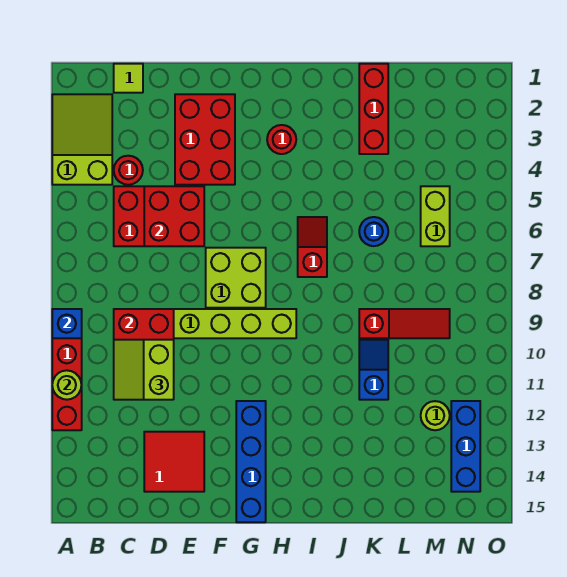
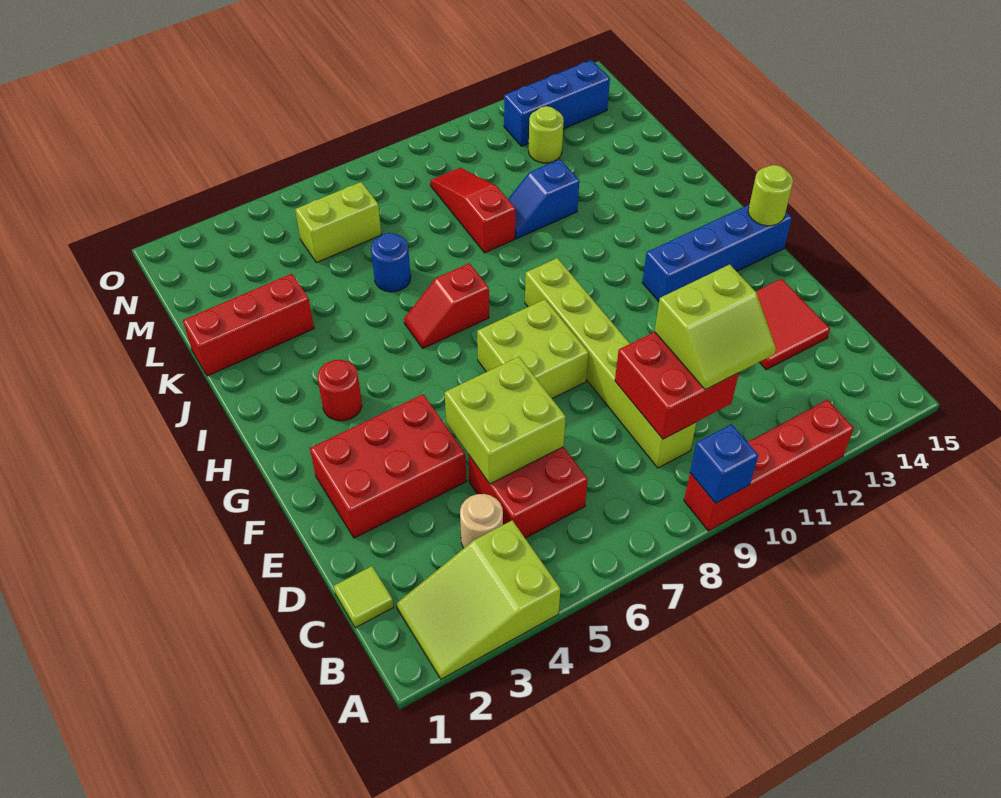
lime 1x1 round brick [52,370,81,400] -> lime 1x1 round brick moved to [748,165,793,226]
red 1x1 round brick [114,156,143,185] -> tan 1x1 round brick [460,494,503,548]
red 2x2 brick [144,186,204,246] -> lime 2x2 brick [445,357,566,484]

